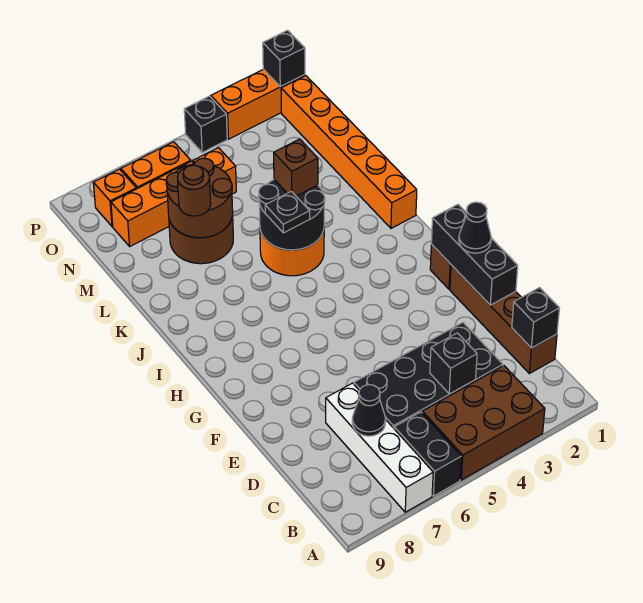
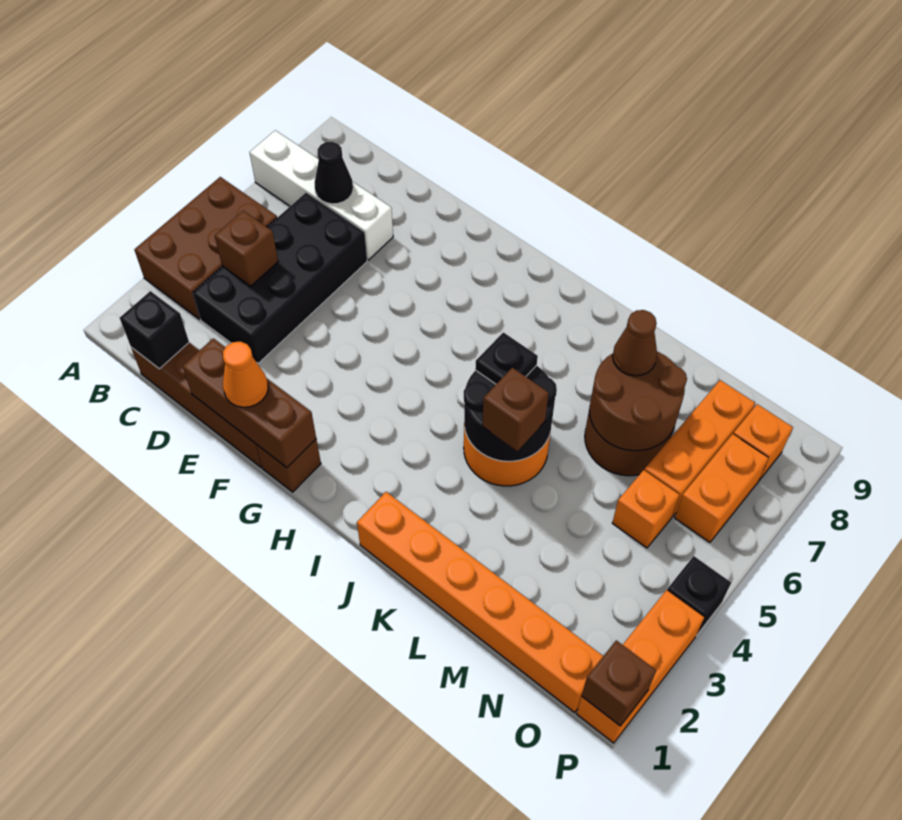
black 1x2 brick [394,412,461,496] -> none
black 1x1 brick [430,333,477,394] -> brown 1x1 brick [215,211,278,286]
black 1x3 brick [431,205,518,305] -> brown 1x3 brick [183,338,316,468]
black 1x1 cone [459,202,491,253] -> orange 1x1 cone [223,342,268,407]
brown 1x1 round brick [177,165,211,216] -> brown 1x1 cone [613,310,657,376]
black 1x1 brick [263,30,305,87] -> brown 1x1 brick [582,640,656,726]

